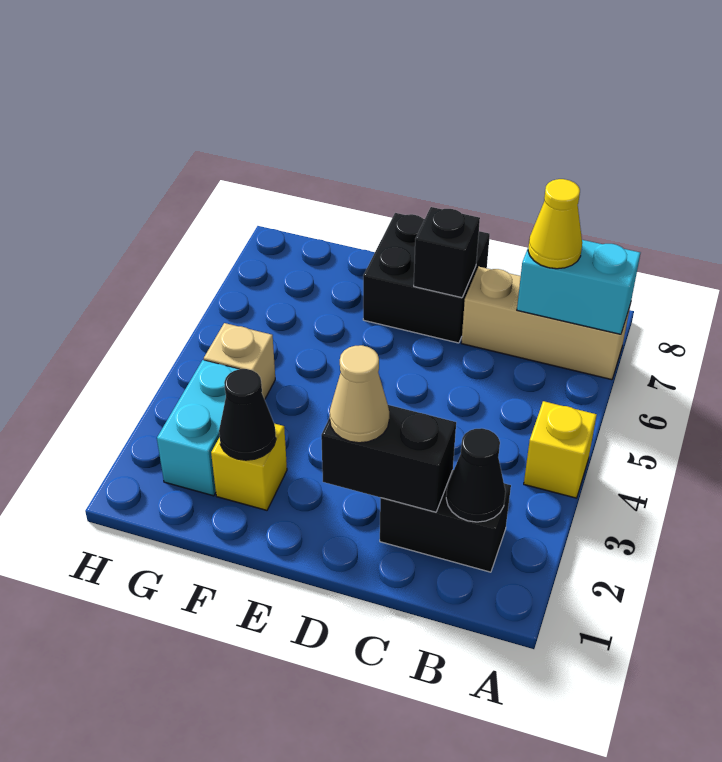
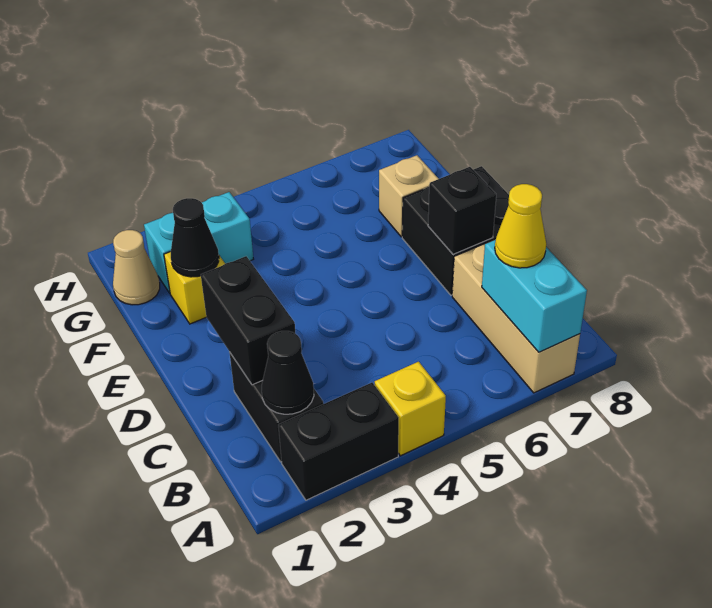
none -> black 1x2 brick [278,383,399,500]
tan 1x1 cone [330,345,389,443] -> tan 1x1 cone moved to [113,230,160,305]
tan 1x1 brick [204,323,275,400] -> tan 1x1 brick moved to [379,155,438,237]

